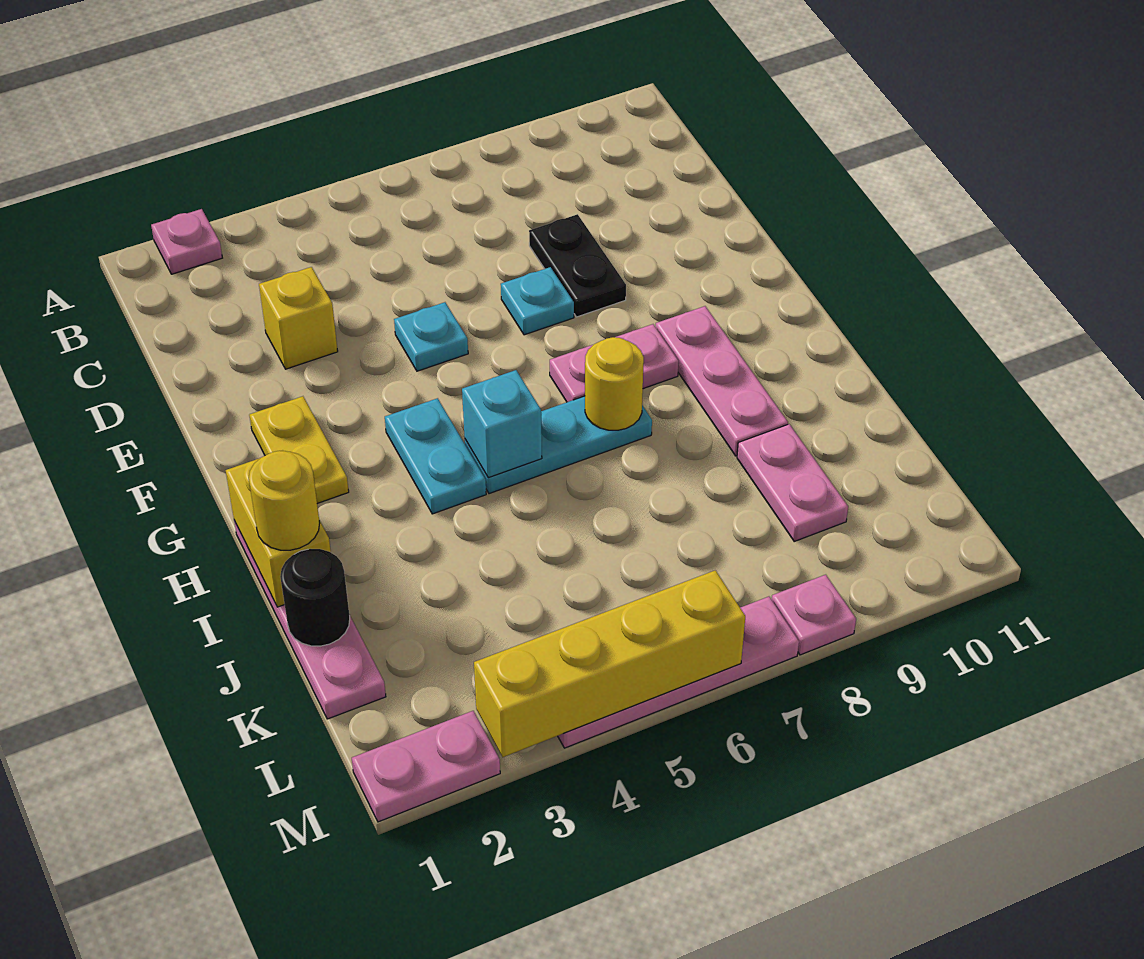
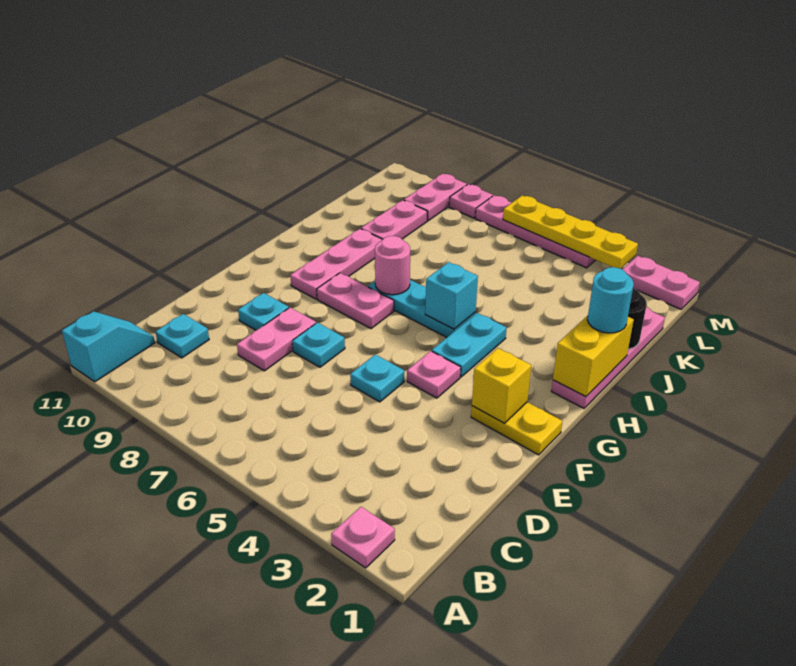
none -> cyan 1x2 slope [62,311,155,382]
none -> cyan 1x1 plate [156,314,209,358]
yellow 1x1 brick [259,267,338,369] -> yellow 1x1 brick moved to [472,348,531,423]
black 1x2 plate [529,214,626,317] -> pink 1x2 plate [237,308,316,371]
none -> cyan 1x1 plate [238,293,289,330]
yellow 1x2 plate [249,396,349,504] -> yellow 1x2 plate turned to [471,402,562,455]
none -> pink 1x1 plate [407,351,461,398]
yellow 1x1 round brick [585,337,644,430] -> pink 1x1 round brick [375,236,410,295]
yellow 1x1 round brick [249,451,320,550] -> cyan 1x1 round brick [587,267,634,333]
none -> pink 1x2 plate [404,174,467,221]
yellow 1x4 brick [474,570,745,757] -> yellow 1x4 plate [503,195,638,269]

